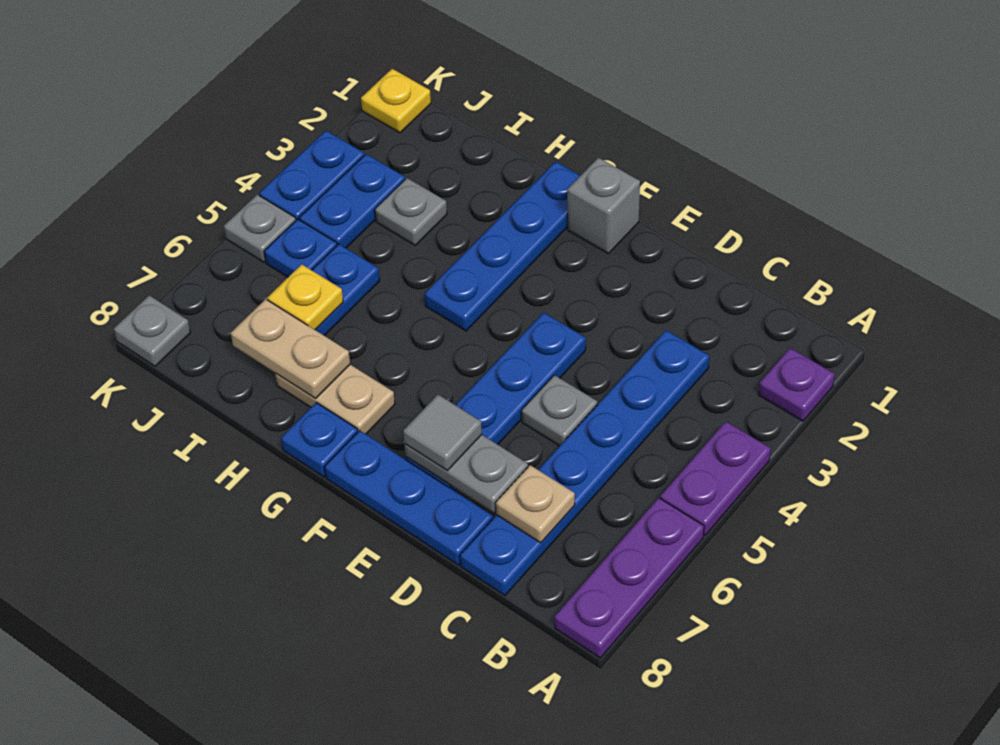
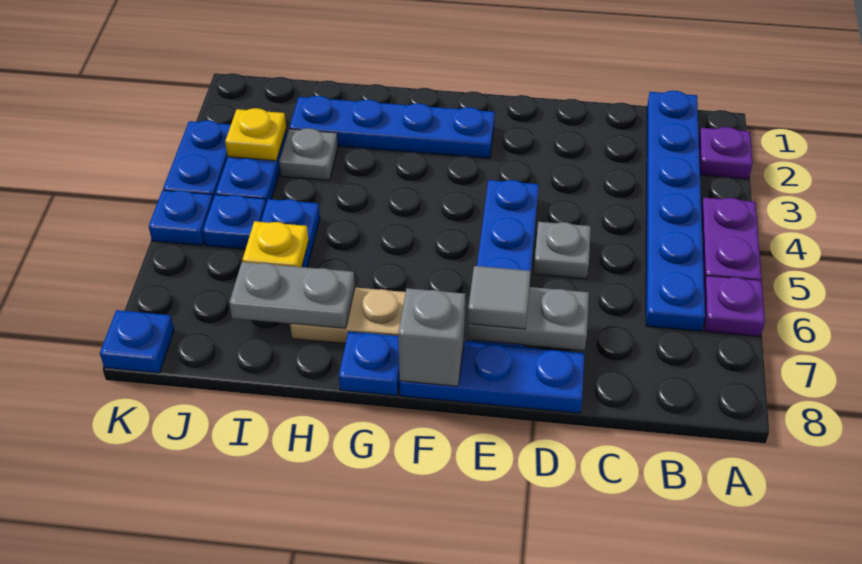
purple 1x3 plate [554,498,704,658] -> purple 1x1 plate [704,276,765,336]
blue 1x6 plate [460,330,709,595] -> blue 1x6 plate moved to [646,91,705,331]
tan 1x1 plate [496,465,575,543] -> none
grey 1x1 brick [567,158,640,254] -> grey 1x1 brick moved to [398,288,466,386]
blue 1x4 plate [425,162,580,331] -> blue 1x4 plate turned to [289,96,495,158]
tan 1x2 plate [231,299,350,399] -> grey 1x2 plate [229,262,355,328]
yellow 1x1 plate [361,69,431,133] -> yellow 1x1 plate moved to [225,108,286,161]
grey 1x1 plate [224,194,296,262] -> blue 1x1 plate [149,190,213,245]
grey 1x1 plate [114,295,190,366] -> blue 1x1 plate [100,310,174,373]

